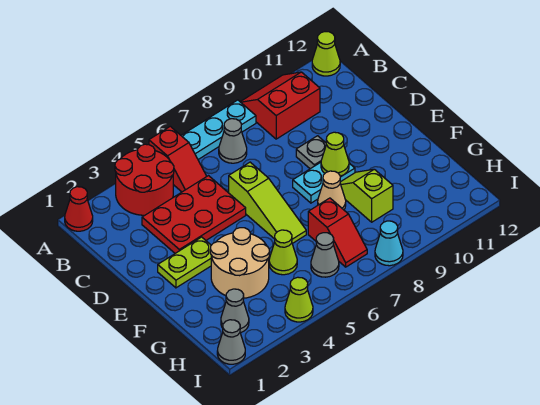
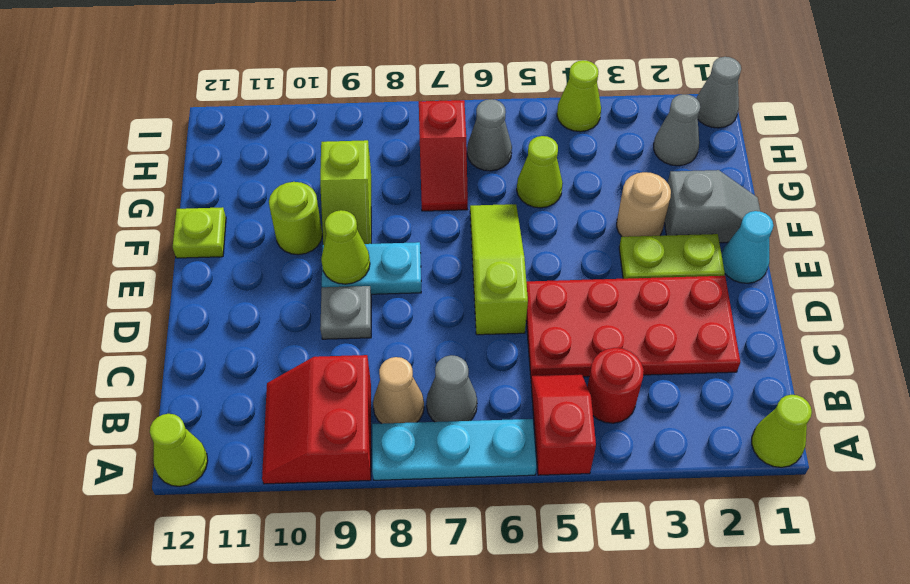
red 1x1 cone [65,187,93,231] -> lime 1x1 cone [752,395,812,467]
red 2x2 round brick [115,144,174,215] -> red 1x1 round brick [587,348,644,423]
red 2x2 slope [241,72,320,139] -> red 2x2 slope turned to [262,355,371,484]
red 2x3 plate [142,176,246,253] -> red 2x4 plate [526,276,740,377]
none -> grey 1x2 slope [665,170,760,243]
tan 2x2 round brick [210,228,269,298] -> tan 1x1 round brick [617,172,671,237]
tan 1x1 cone [318,171,346,210] -> tan 1x1 cone moved to [373,357,424,424]
none -> lime 1x1 round brick [269,182,322,255]
none -> lime 1x1 plate [173,207,226,258]
red 1x2 slope [308,198,367,267] -> red 1x2 slope turned to [419,100,468,211]
cyan 1x1 cone [375,221,403,266] -> cyan 1x1 cone moved to [722,211,773,283]

